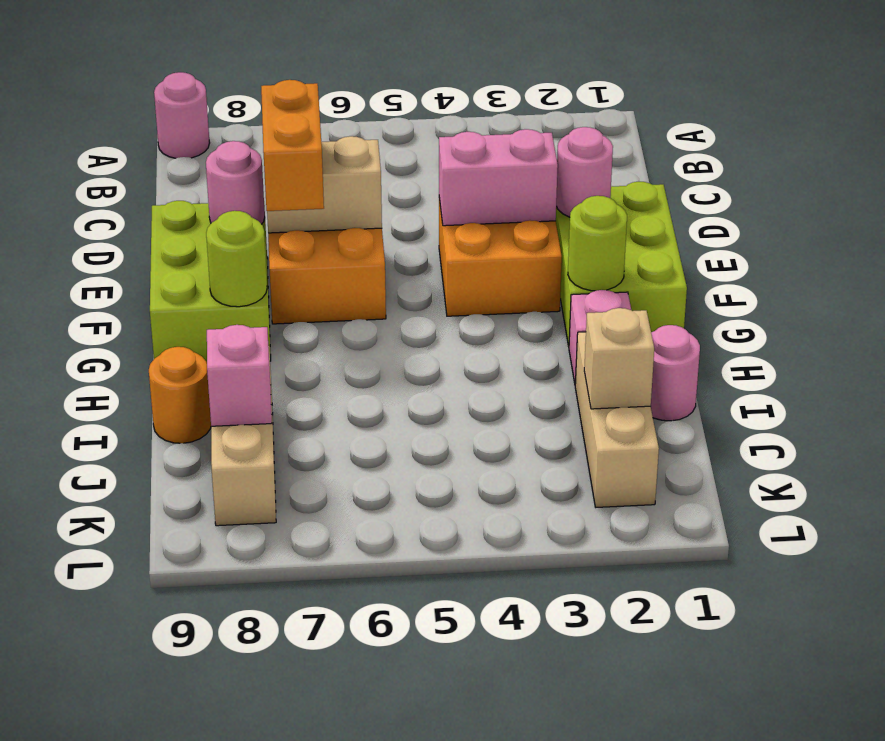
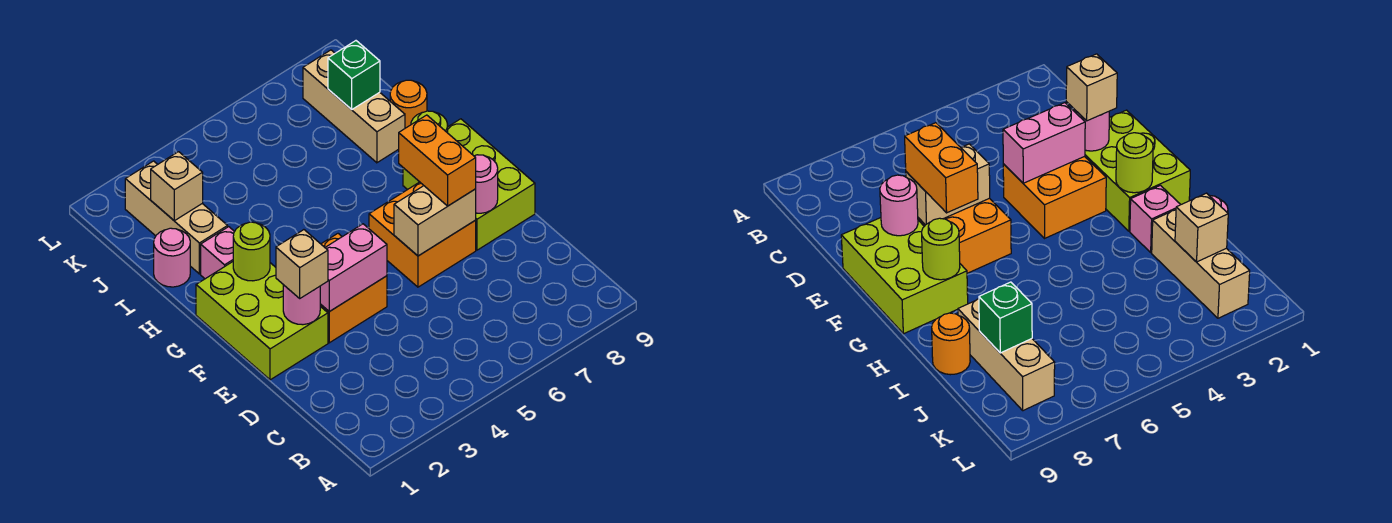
pink 1x1 round brick [154,72,210,158] -> none
none -> tan 1x1 brick [276,230,328,298]
pink 1x1 brick [207,325,272,426] -> green 1x1 brick [328,41,380,109]

